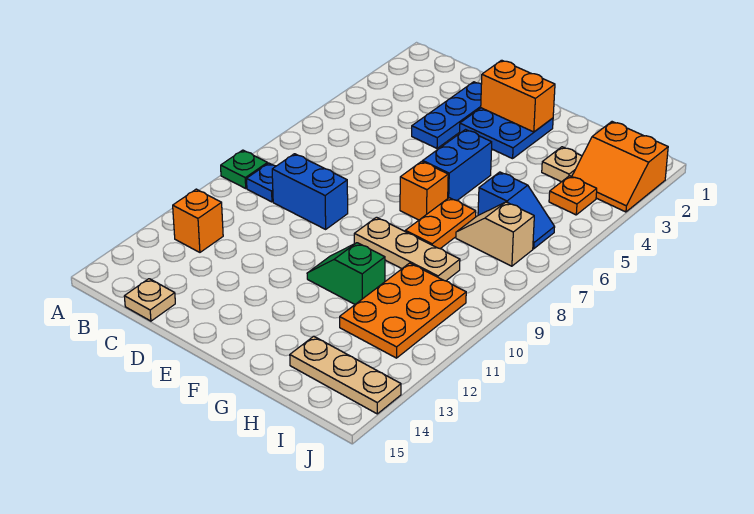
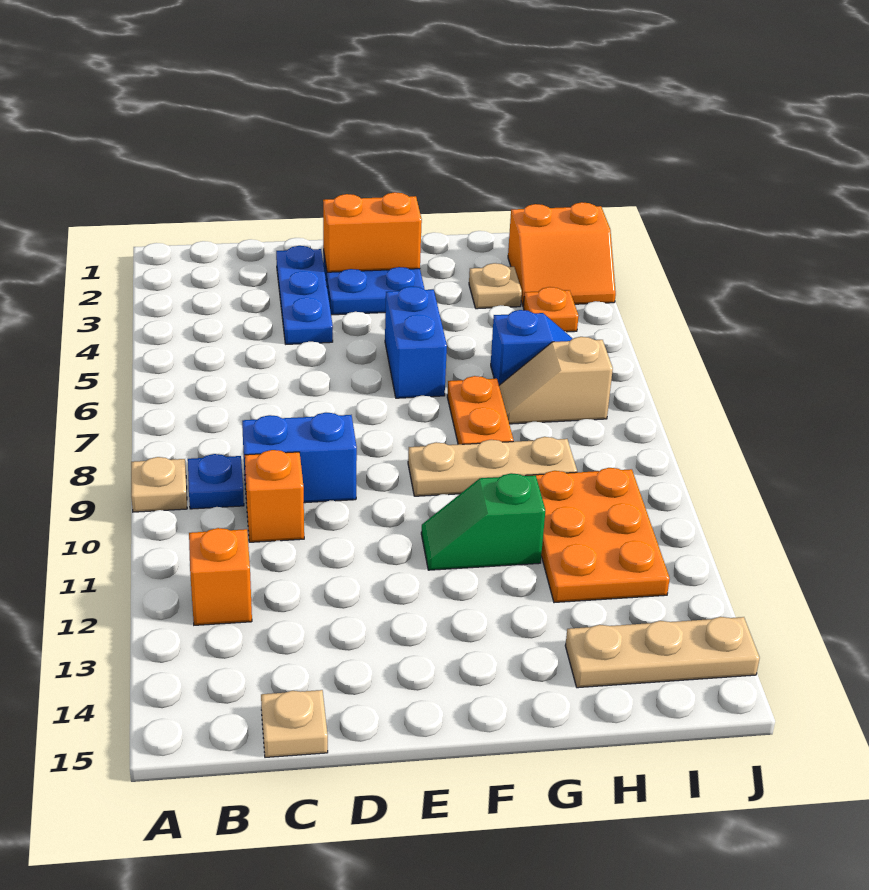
green 1x1 plate [221,150,268,188] -> tan 1x1 plate [131,457,187,512]
orange 1x1 brick [400,161,448,220] -> orange 1x1 brick moved to [245,450,304,542]

